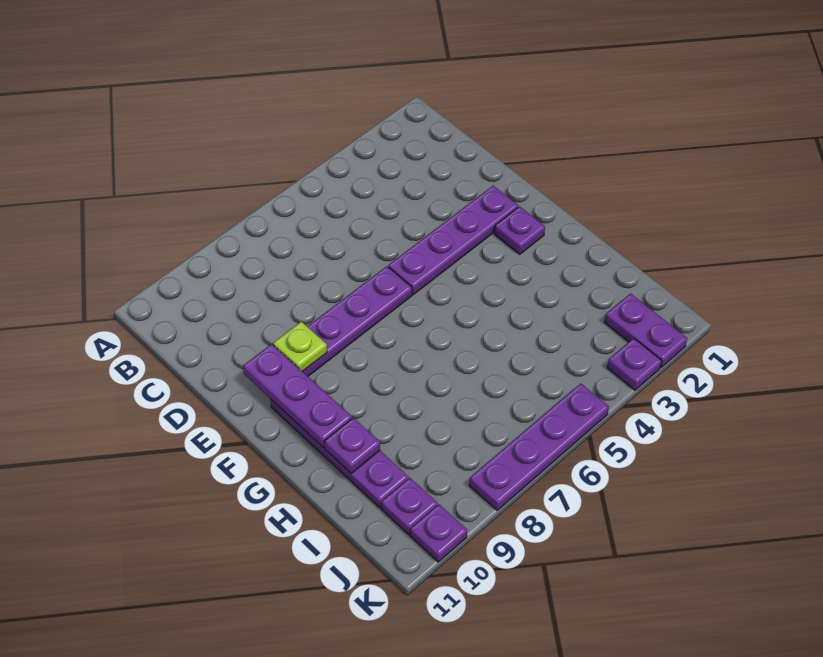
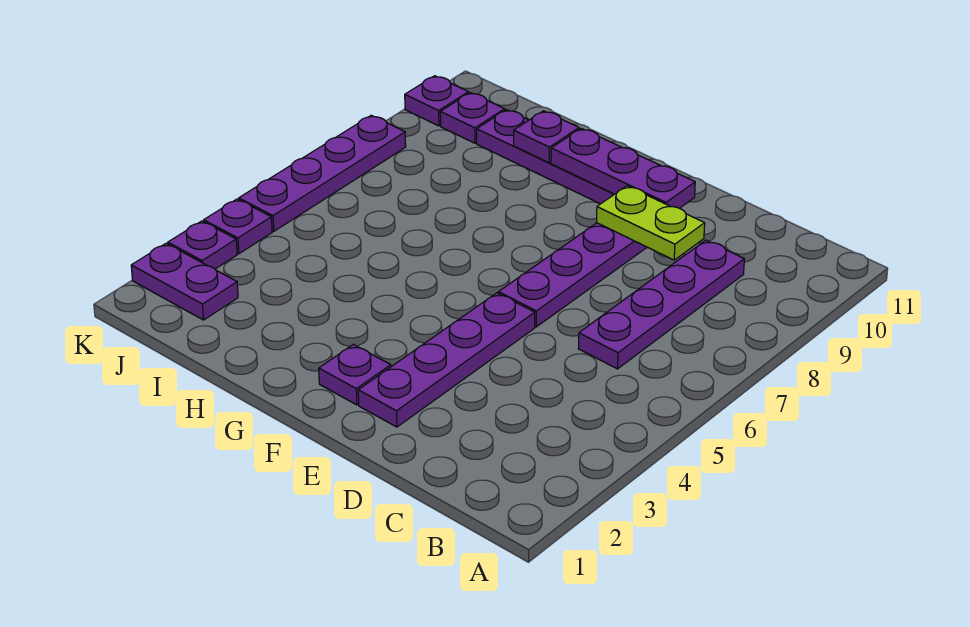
none -> purple 1x4 plate [579,240,744,369]
lime 1x1 plate [273,322,327,372] -> lime 1x2 plate [596,186,705,260]
none -> purple 1x1 plate [204,199,272,254]

